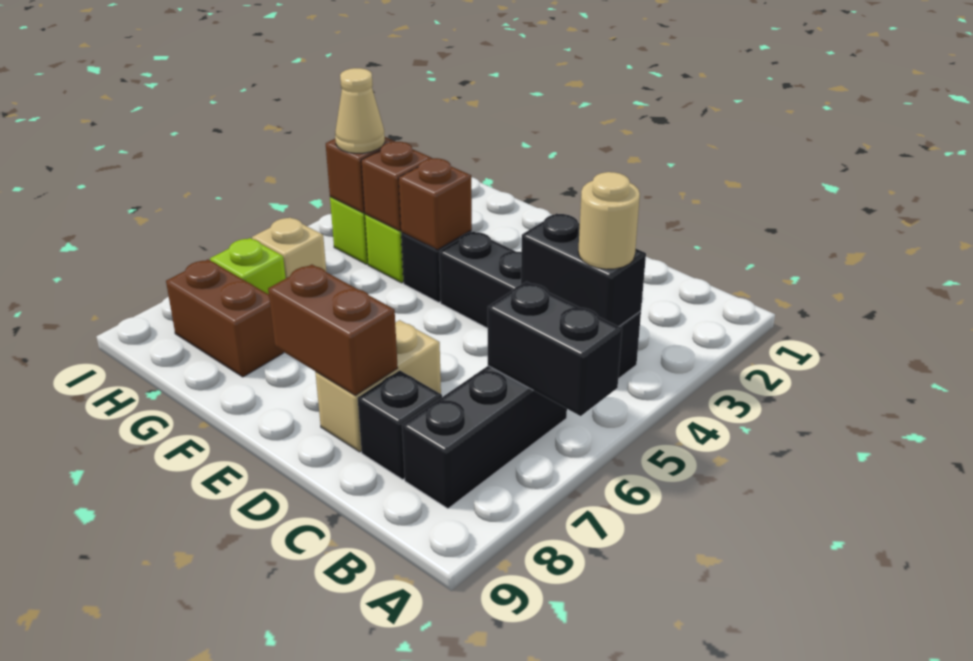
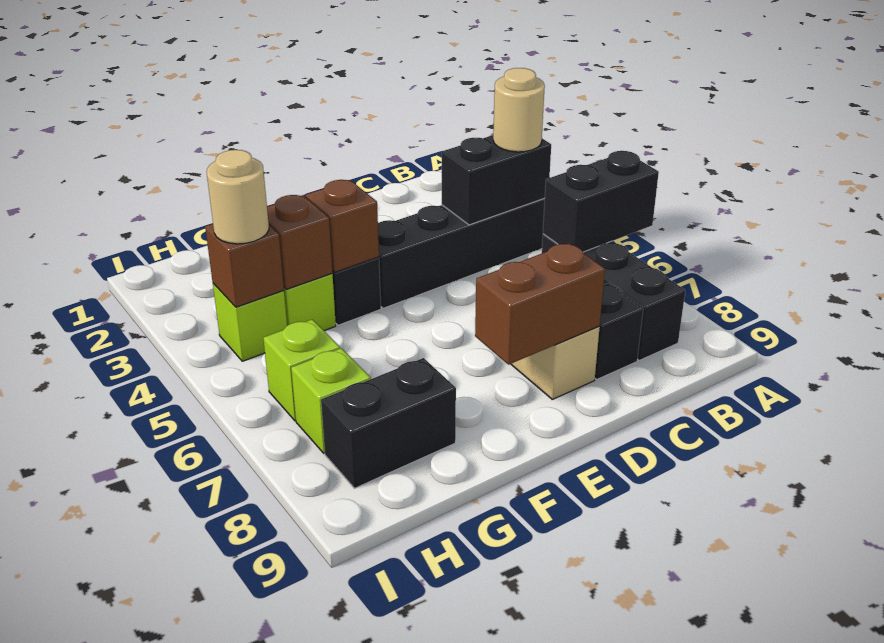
brown 1x2 brick [166,260,284,377] -> black 1x2 brick [321,358,456,488]
tan 1x1 cone [335,68,385,153] -> tan 1x1 round brick [207,150,269,244]
tan 1x1 brick [252,218,326,278] -> lime 1x1 brick [263,319,340,421]

